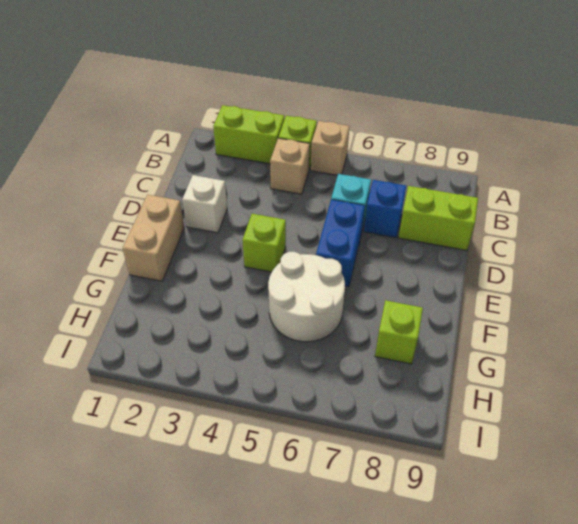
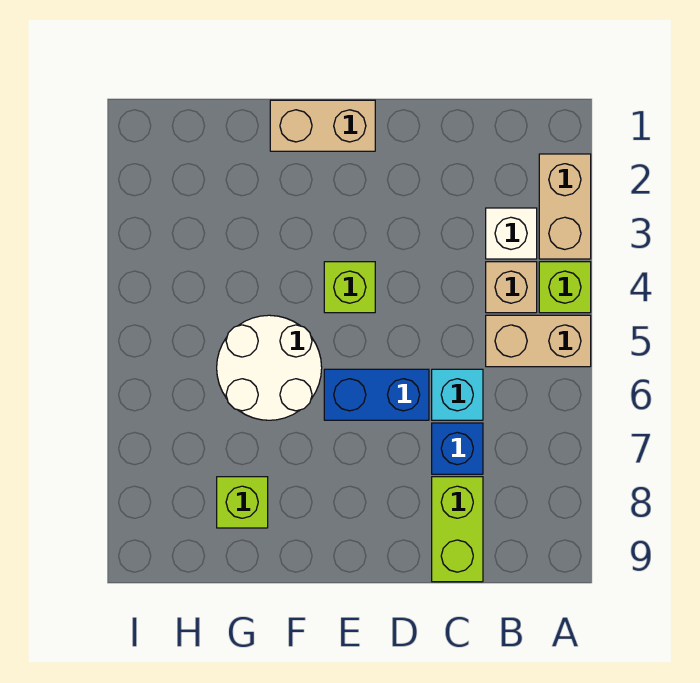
lime 1x2 brick [213,105,284,164] -> tan 1x2 brick [539,154,591,259]
tan 1x1 brick [311,121,350,175] -> tan 1x2 brick [486,315,591,367]
white 1x1 brick [182,175,227,233] -> white 1x1 brick moved to [486,208,537,259]

